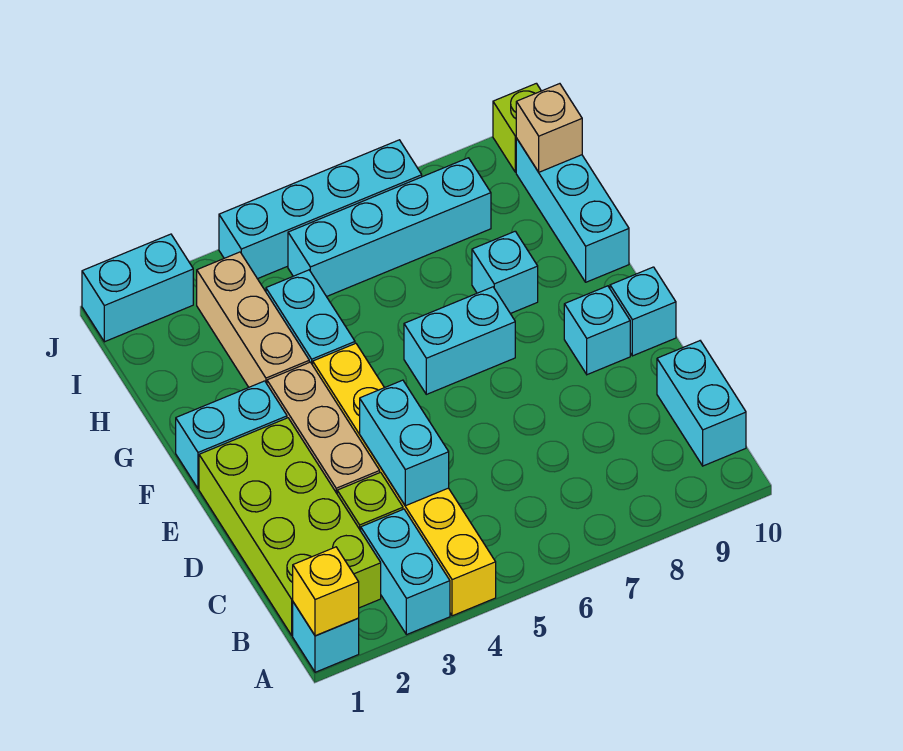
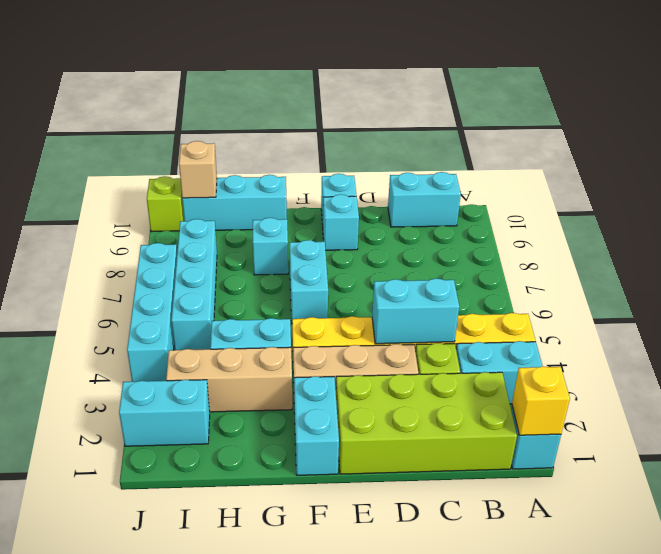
cyan 1x2 brick [82,234,193,342] -> cyan 1x2 brick turned to [119,380,210,446]

